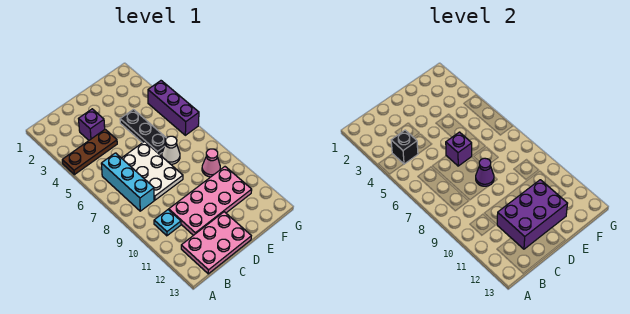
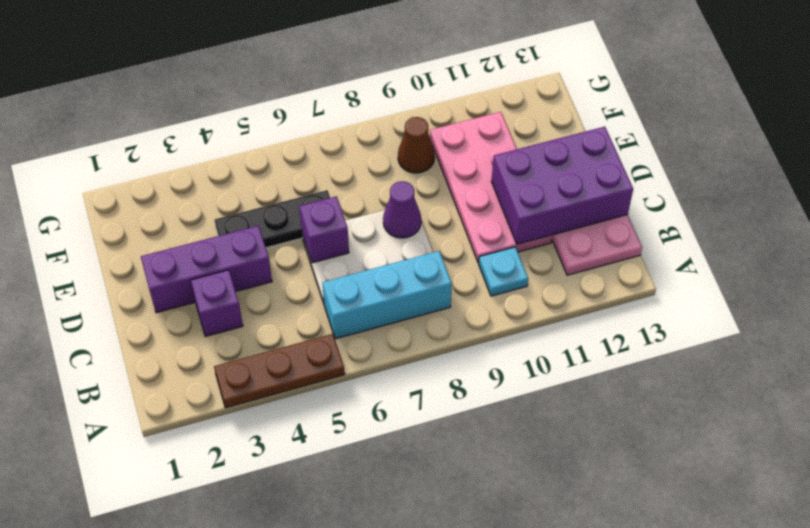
brown 1x3 plate [62,129,117,175] -> brown 1x3 plate turned to [214,334,345,408]
black 1x1 brick [391,130,418,164] -> none
purple 2x3 brick [497,180,568,249] -> purple 2x3 brick turned to [491,127,633,244]
white 1x1 cone [162,136,180,164] -> none
pink 1x1 cone [202,149,220,177] -> brown 1x1 cone [398,117,435,173]
purple 1x3 brick [148,81,199,135] -> purple 1x3 brick moved to [141,226,272,313]

